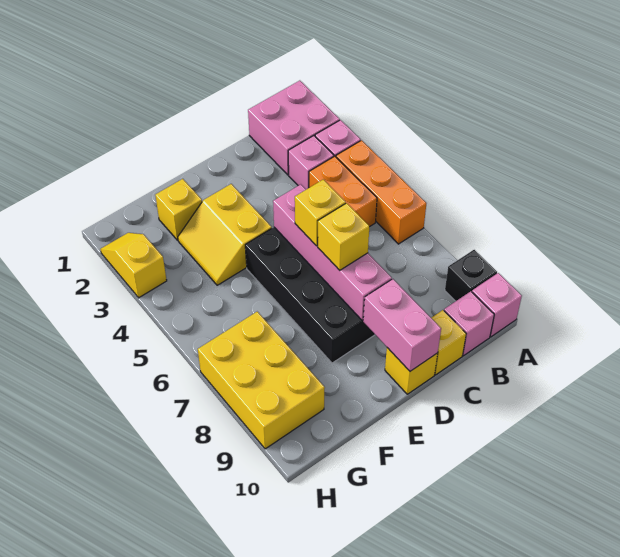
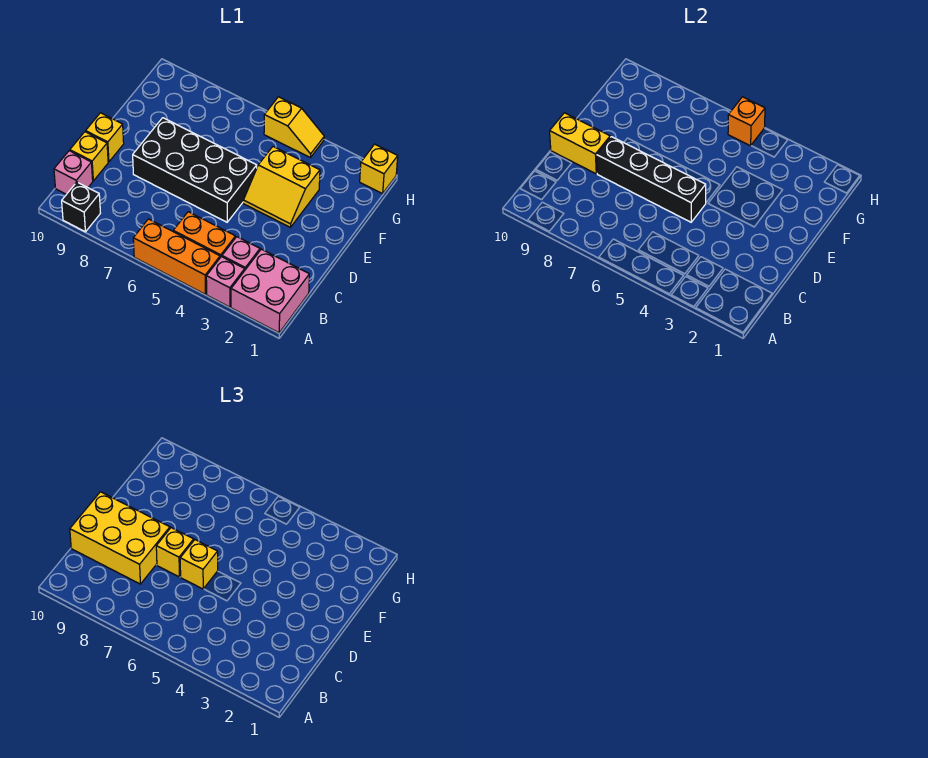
pink 1x1 brick [472,273,522,337] -> none
pink 1x4 brick [273,184,392,320] -> black 1x4 brick [597,137,706,222]
pink 1x2 brick [363,279,441,371] -> yellow 1x2 brick [550,113,610,174]
yellow 2x2 slope [178,184,272,285] -> yellow 2x2 slope turned to [243,147,320,227]
yellow 1x1 brick [155,179,202,240] -> yellow 1x1 brick moved to [360,144,398,194]
yellow 2x3 brick [198,312,325,449] -> yellow 2x3 brick moved to [70,492,170,584]
yellow 1x2 slope [100,233,167,298] -> yellow 1x2 slope moved to [264,97,324,157]
none -> orange 1x1 brick [728,97,765,146]

